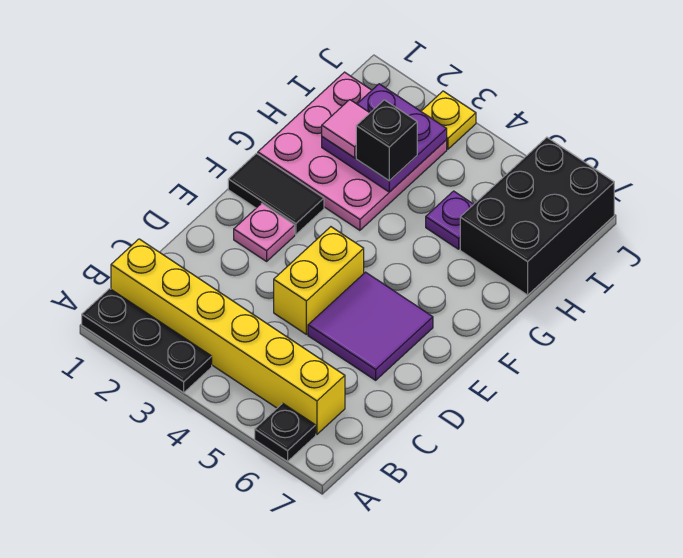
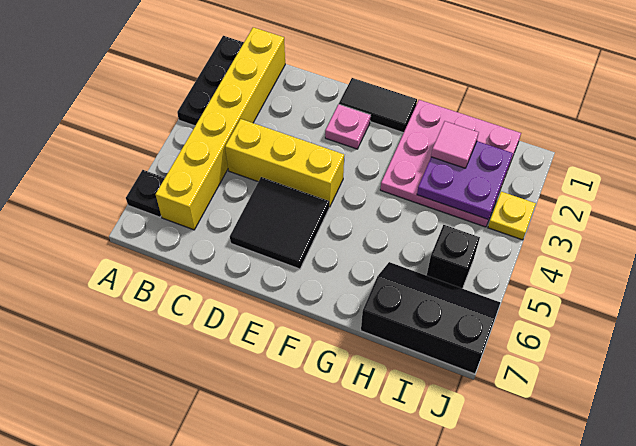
yellow 1x2 brick [274,227,364,334] -> yellow 1x3 brick [225,119,344,207]
purple 2x2 tile [308,272,433,380] -> black 2x2 tile [230,177,329,269]
black 1x2 tile [228,153,324,234] -> black 1x2 tile turned to [339,78,417,133]
black 1x1 brick [356,100,417,181] -> black 1x1 brick moved to [427,225,480,288]
purple 1x1 plate [426,191,474,249] -> none
black 2x3 brick [460,137,614,295] -> black 2x3 slope [361,262,500,374]

